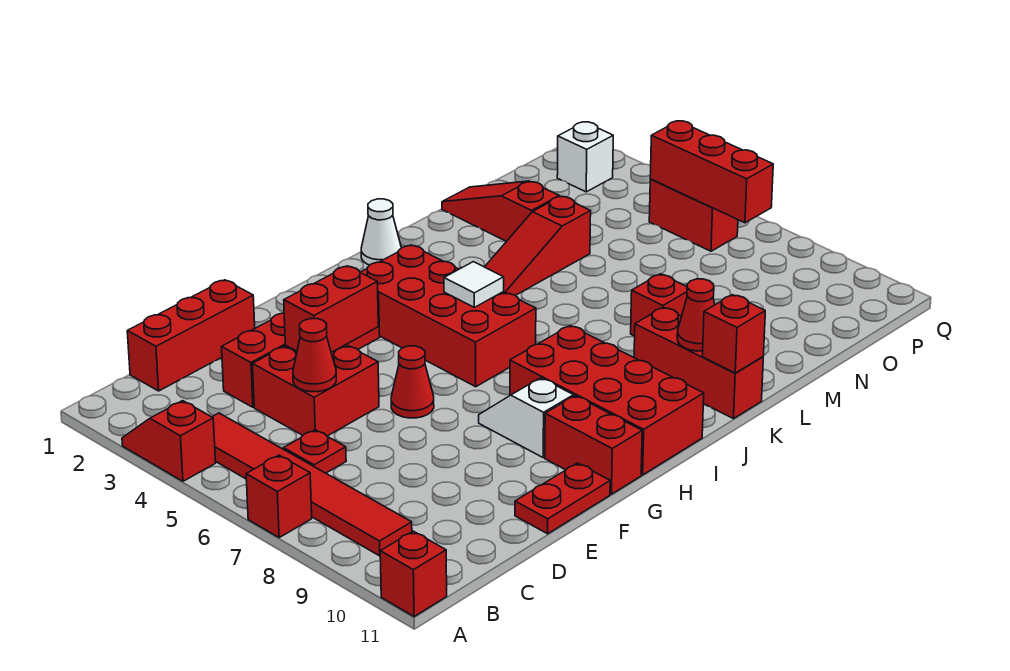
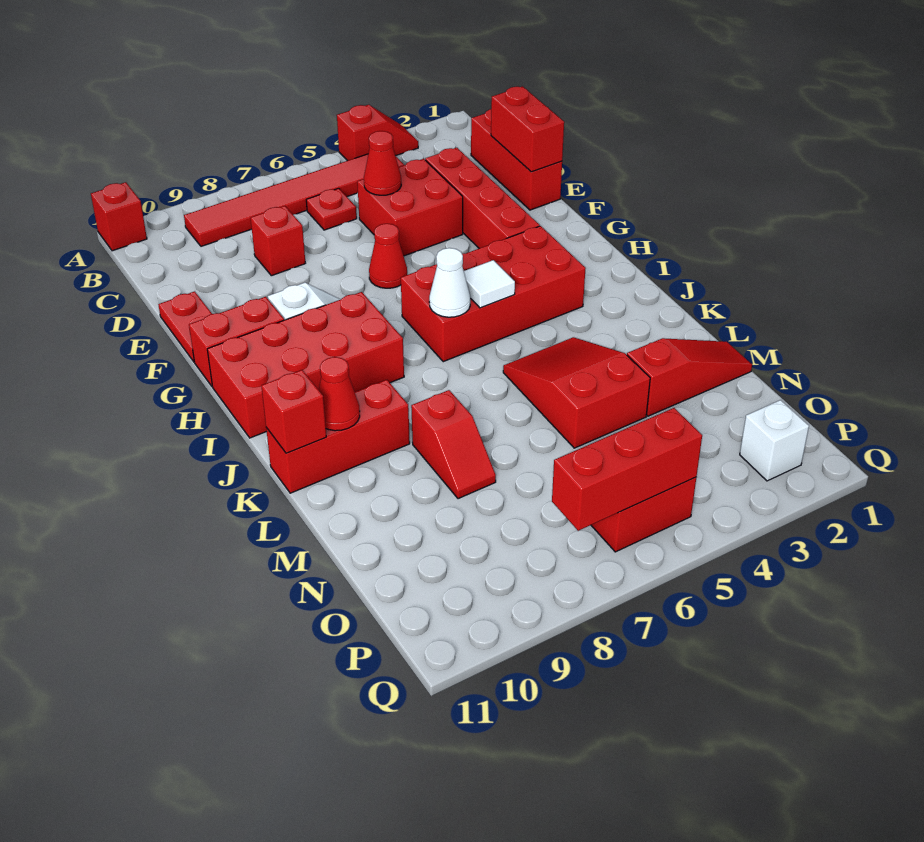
red 1x1 brick [246,455,312,537] -> red 1x1 brick moved to [251,206,305,276]
red 1x2 brick [284,266,378,352] -> red 1x2 brick moved to [491,86,564,172]
white 1x1 cone [361,199,401,265] -> white 1x1 cone moved to [429,248,470,317]
red 1x3 slope [485,197,591,295] -> red 2x3 slope [503,337,650,448]

